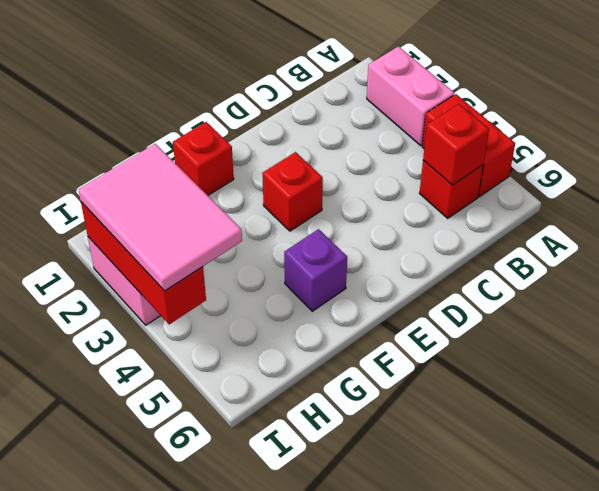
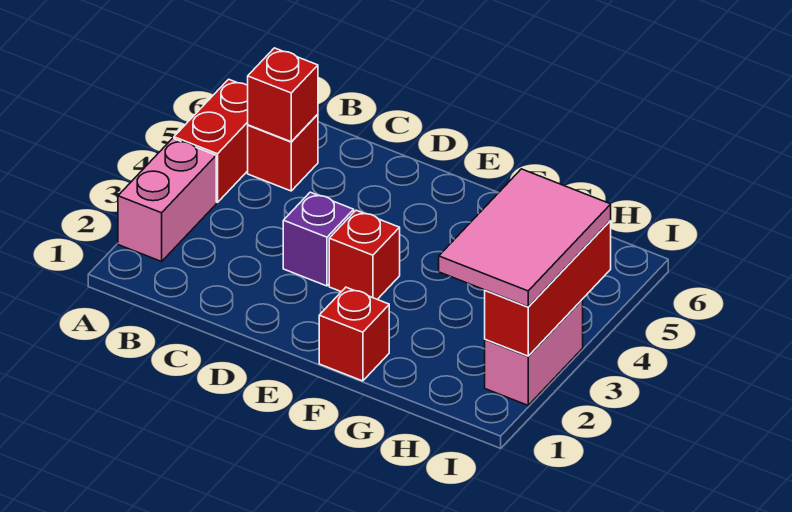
purple 1x1 brick [284,229,347,311] -> purple 1x1 brick moved to [283,192,354,286]

